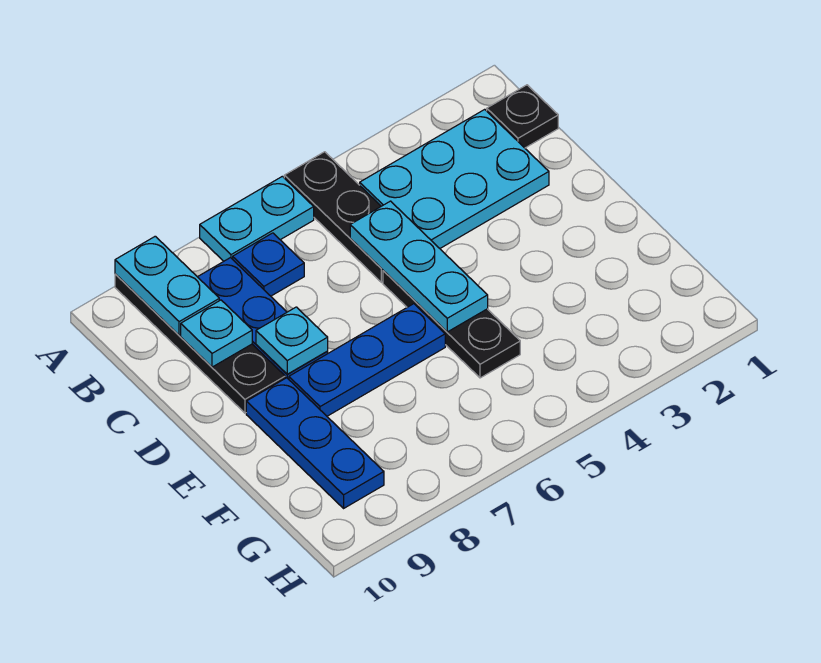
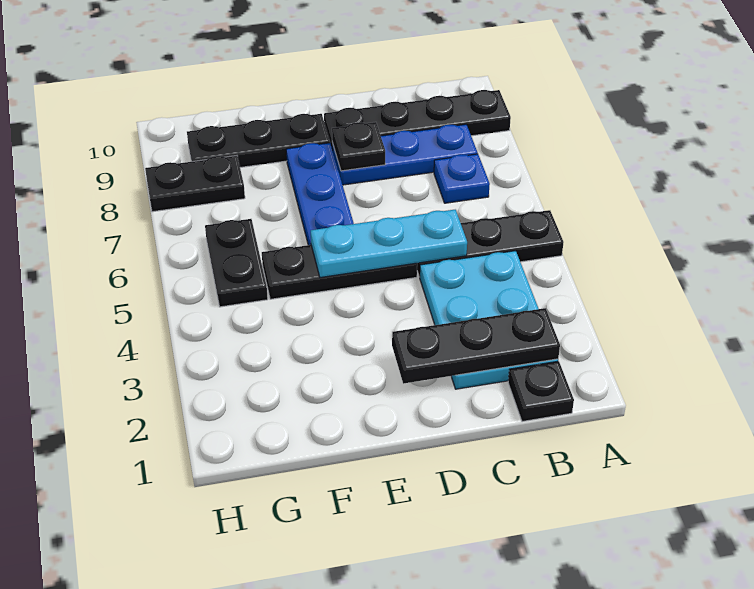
cyan 1x2 plate [200,176,314,261] -> none
cyan 1x2 plate [115,236,219,335] -> none
none -> black 1x3 plate [392,308,560,384]
cyan 1x1 plate [181,300,252,367] -> none
cyan 1x1 plate [256,307,328,374] -> black 1x1 plate [332,122,385,171]
blue 1x3 plate [246,378,384,508] -> black 1x3 plate [187,114,330,167]
none -> black 1x2 plate [205,219,268,307]
none -> black 1x2 plate [145,156,245,212]

